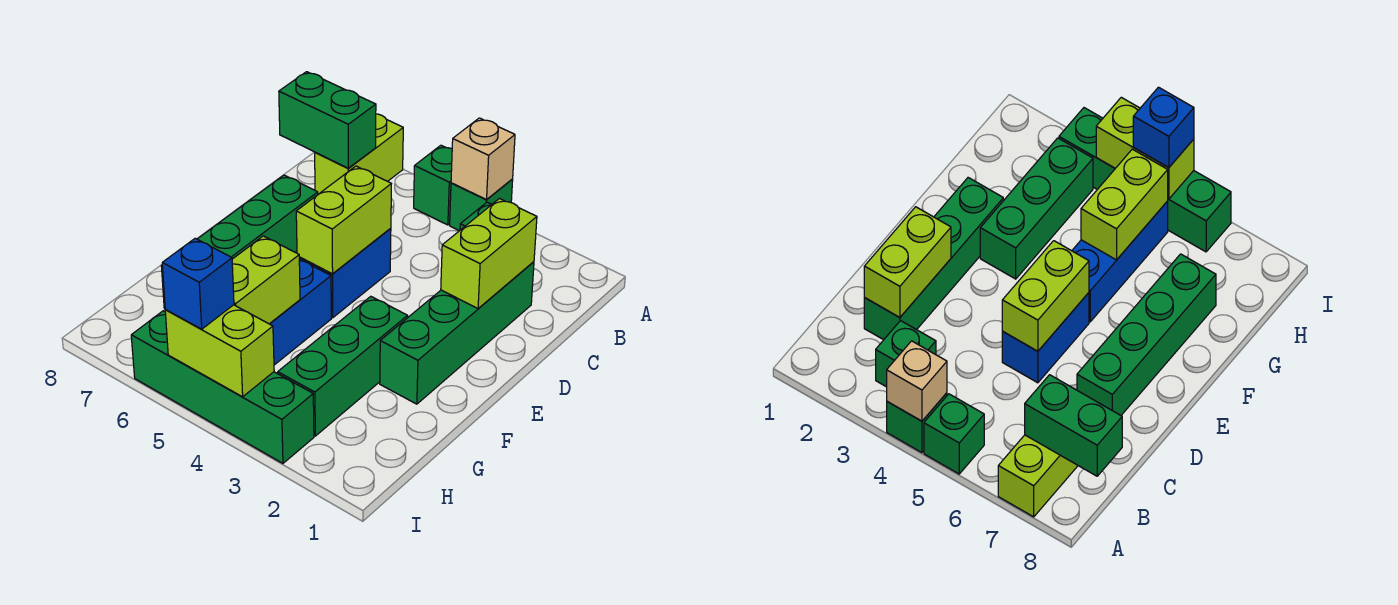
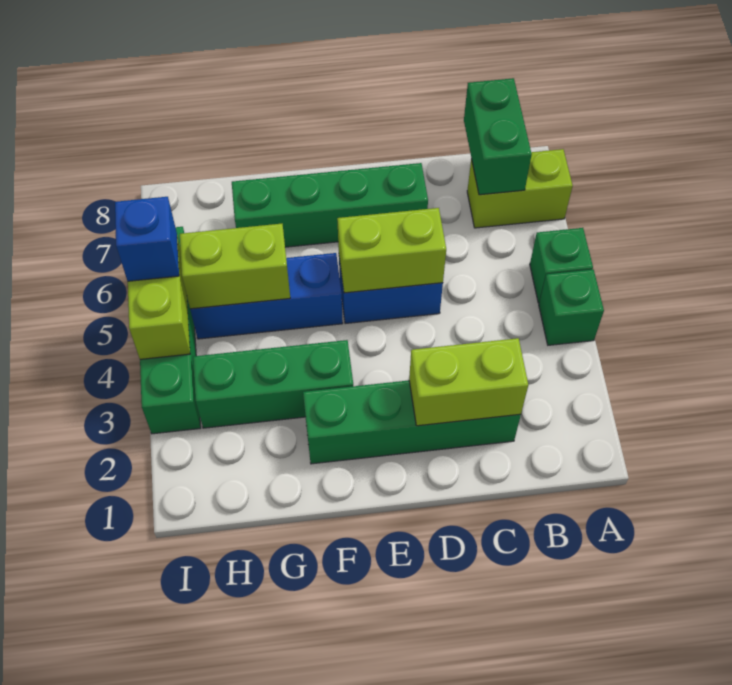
tan 1x1 brick [451,118,515,200] -> none
green 1x1 brick [876,321,936,387] -> none

